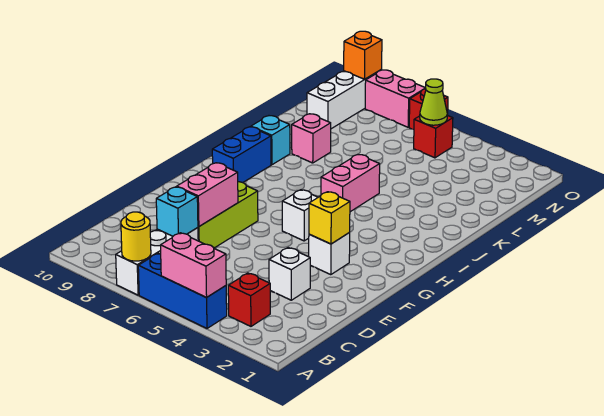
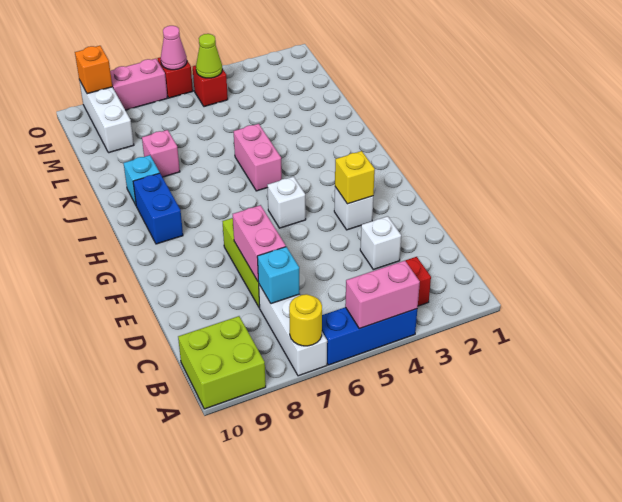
none -> lime 2x2 brick [178,316,266,409]
none -> pink 1x1 cone [161,26,187,70]

